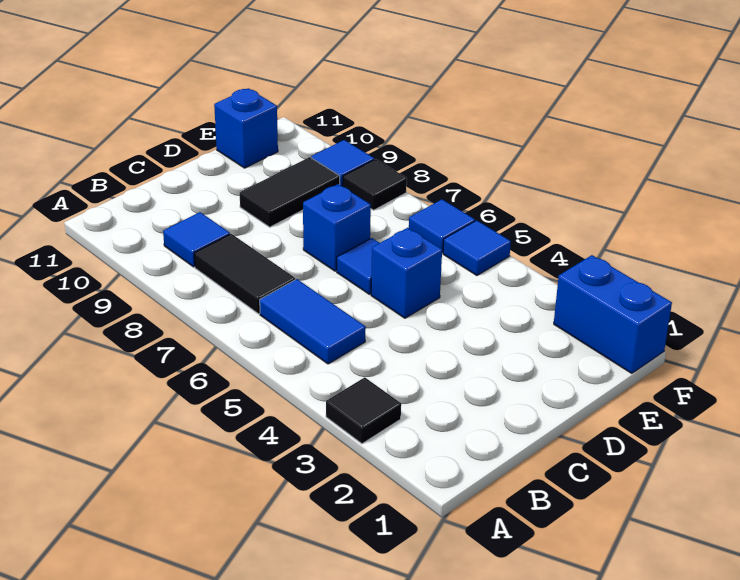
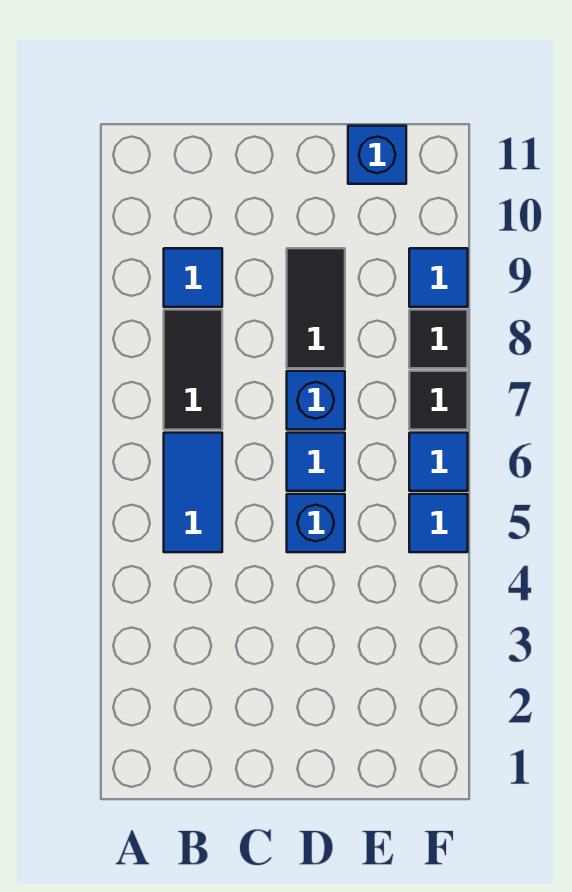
black 1x1 tile [326,377,401,444] -> black 1x1 tile moved to [409,371,468,430]
black 1x2 tile [240,157,340,227] -> black 1x2 tile turned to [287,248,345,368]
blue 1x2 brick [554,255,672,373] -> none

